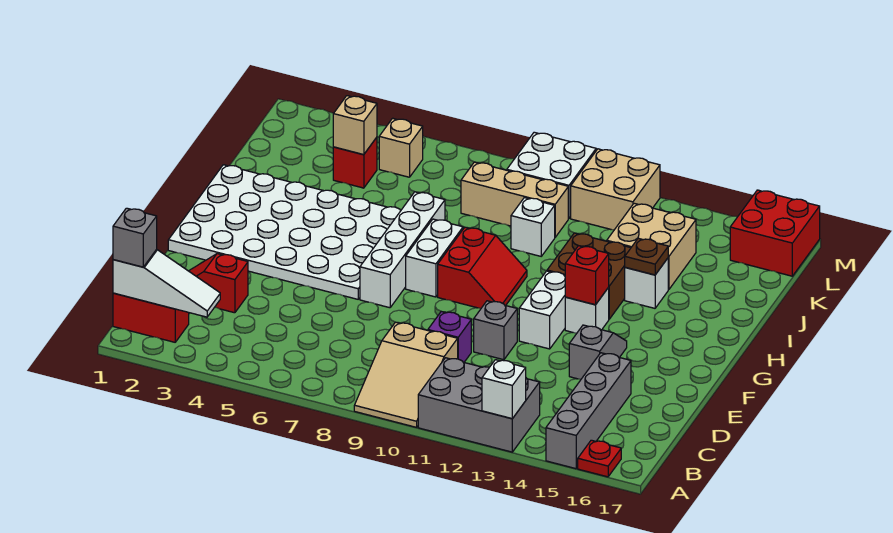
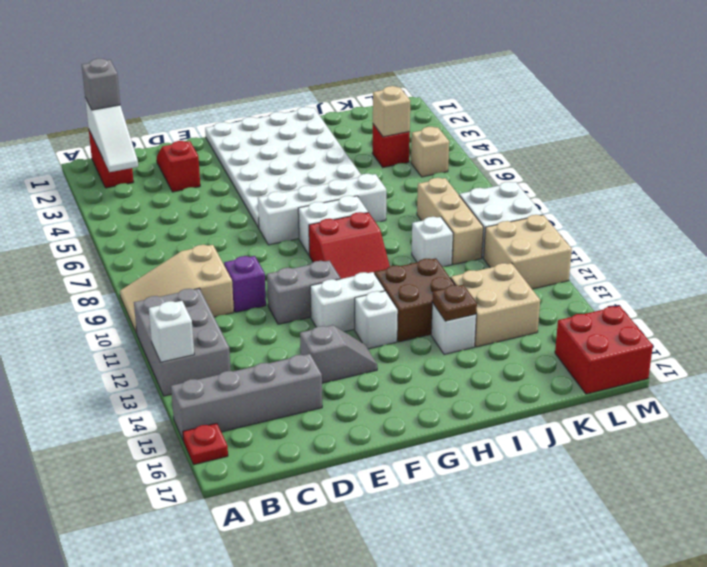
grey 1x1 brick [474,301,517,360] -> grey 1x2 brick [267,260,341,324]
red 1x1 brick [565,246,609,305] -> none

